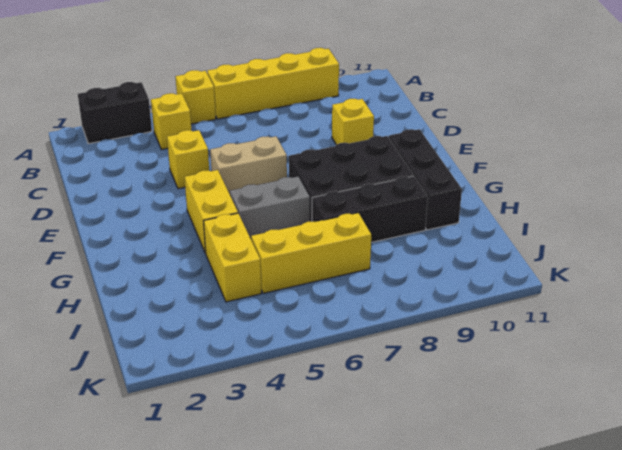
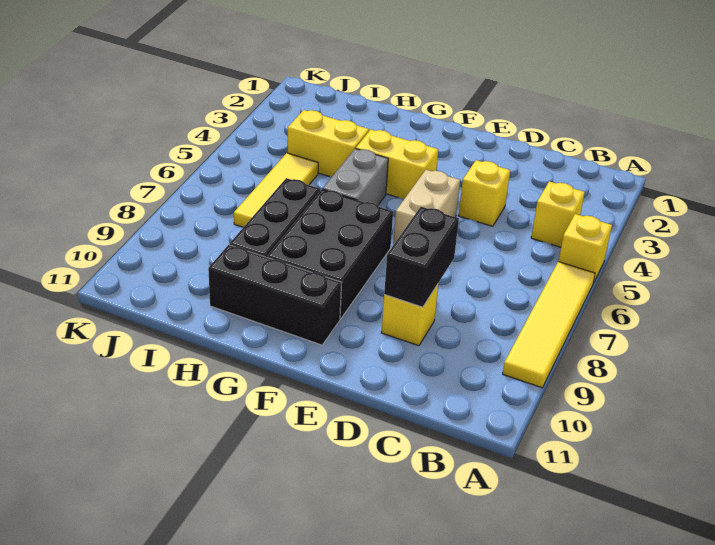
black 1x2 brick [78,82,152,144] -> black 1x2 brick moved to [384,207,459,307]
yellow 1x4 brick [207,48,339,119] -> yellow 1x4 tile [503,262,595,388]
yellow 1x3 brick [251,213,371,293] -> yellow 1x3 tile [234,153,318,227]

